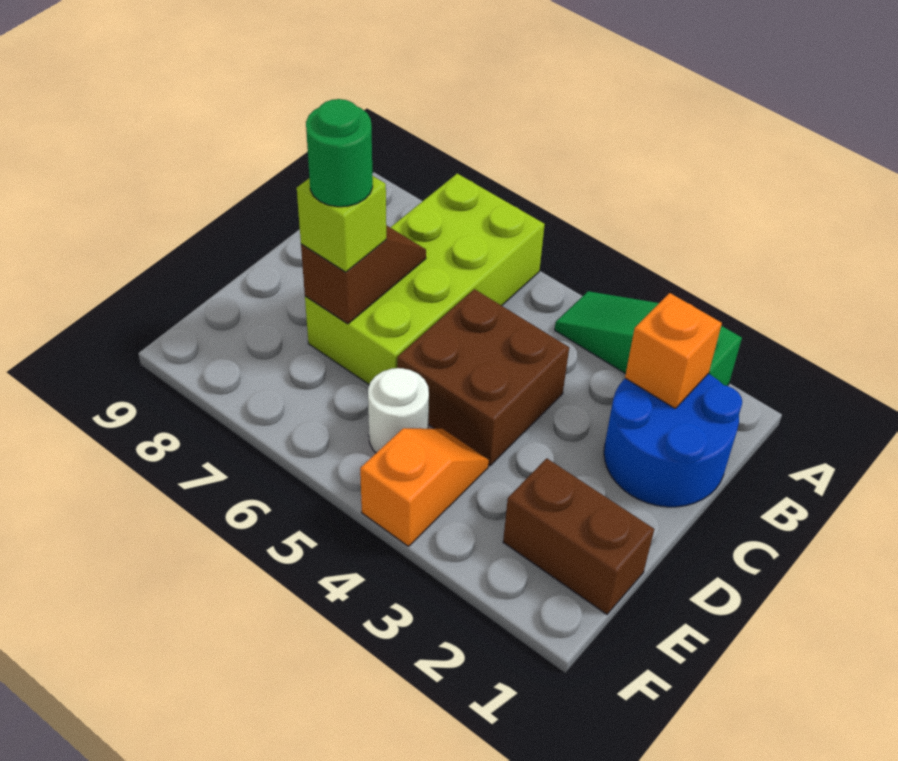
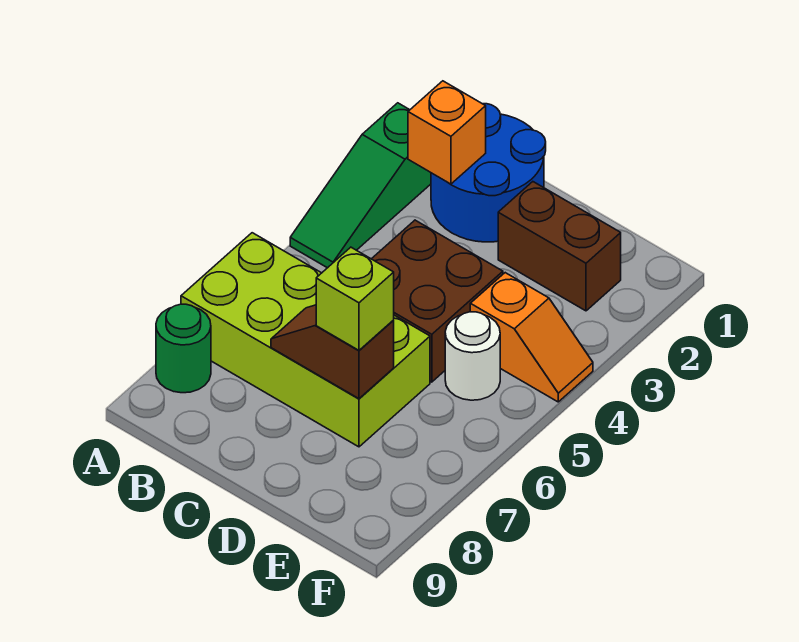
green 1x1 round brick [306,99,373,207] -> green 1x1 round brick moved to [156,304,211,393]
brown 1x2 brick [503,458,654,614] -> brown 1x2 brick turned to [498,182,621,311]
orange 1x2 slope [360,428,489,546] -> orange 1x2 slope turned to [470,273,593,402]

